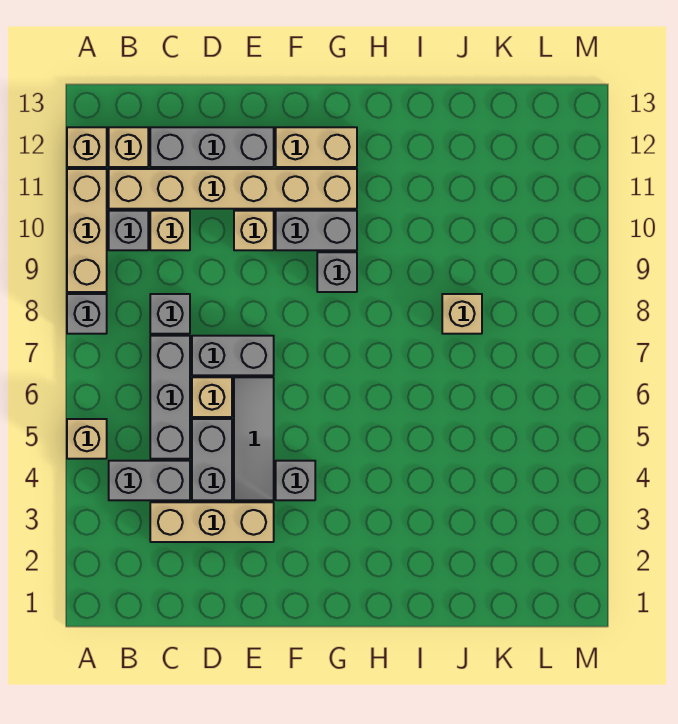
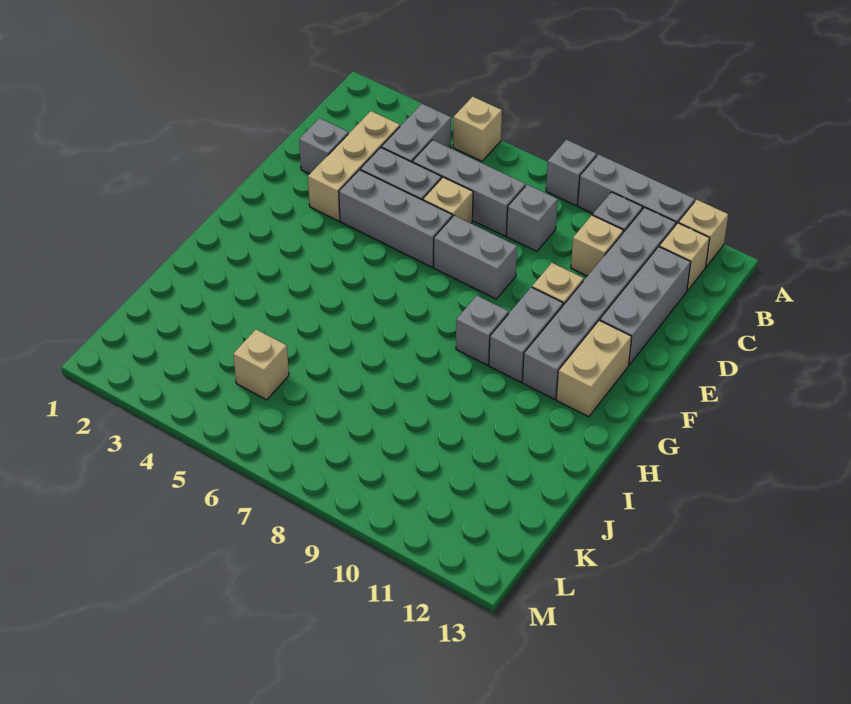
tan 1x3 brick [67,169,107,292] -> grey 1x3 brick [578,154,695,224]
tan 1x6 brick [109,169,357,209] -> grey 1x6 brick [522,207,676,399]
grey 1x2 brick [192,336,274,375] -> grey 1x2 brick turned to [434,216,517,299]
grey 1x3 tile [234,377,274,500] -> grey 1x3 brick [339,170,452,267]
grey 1x1 brick [276,461,315,500] -> grey 1x1 brick moved to [299,118,348,174]
tan 1x1 brick [442,294,482,334] -> tan 1x1 brick moved to [233,330,289,400]

